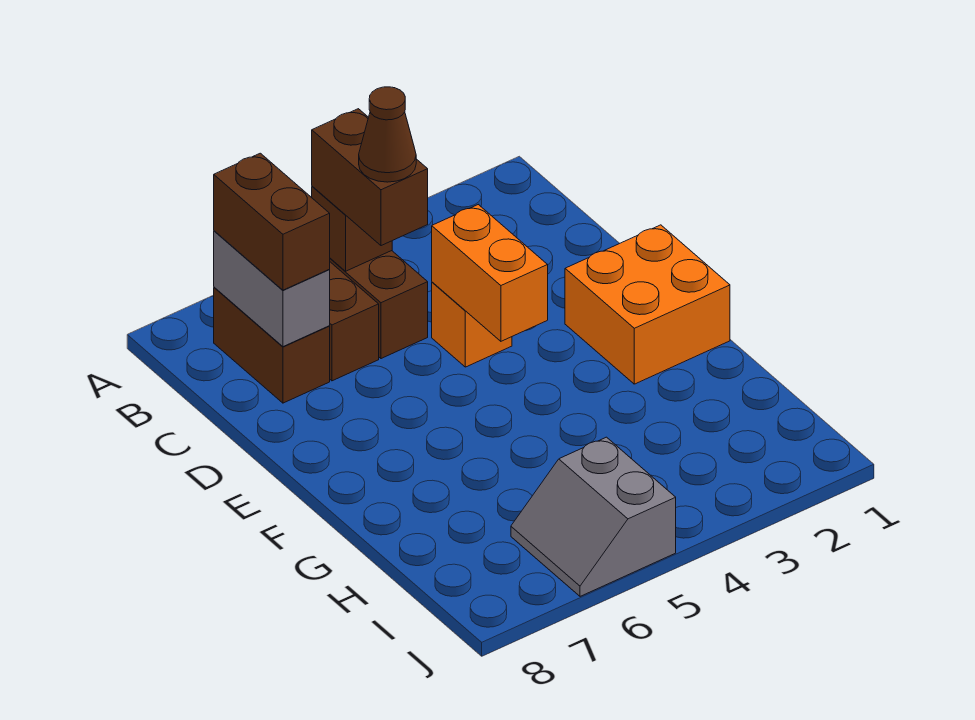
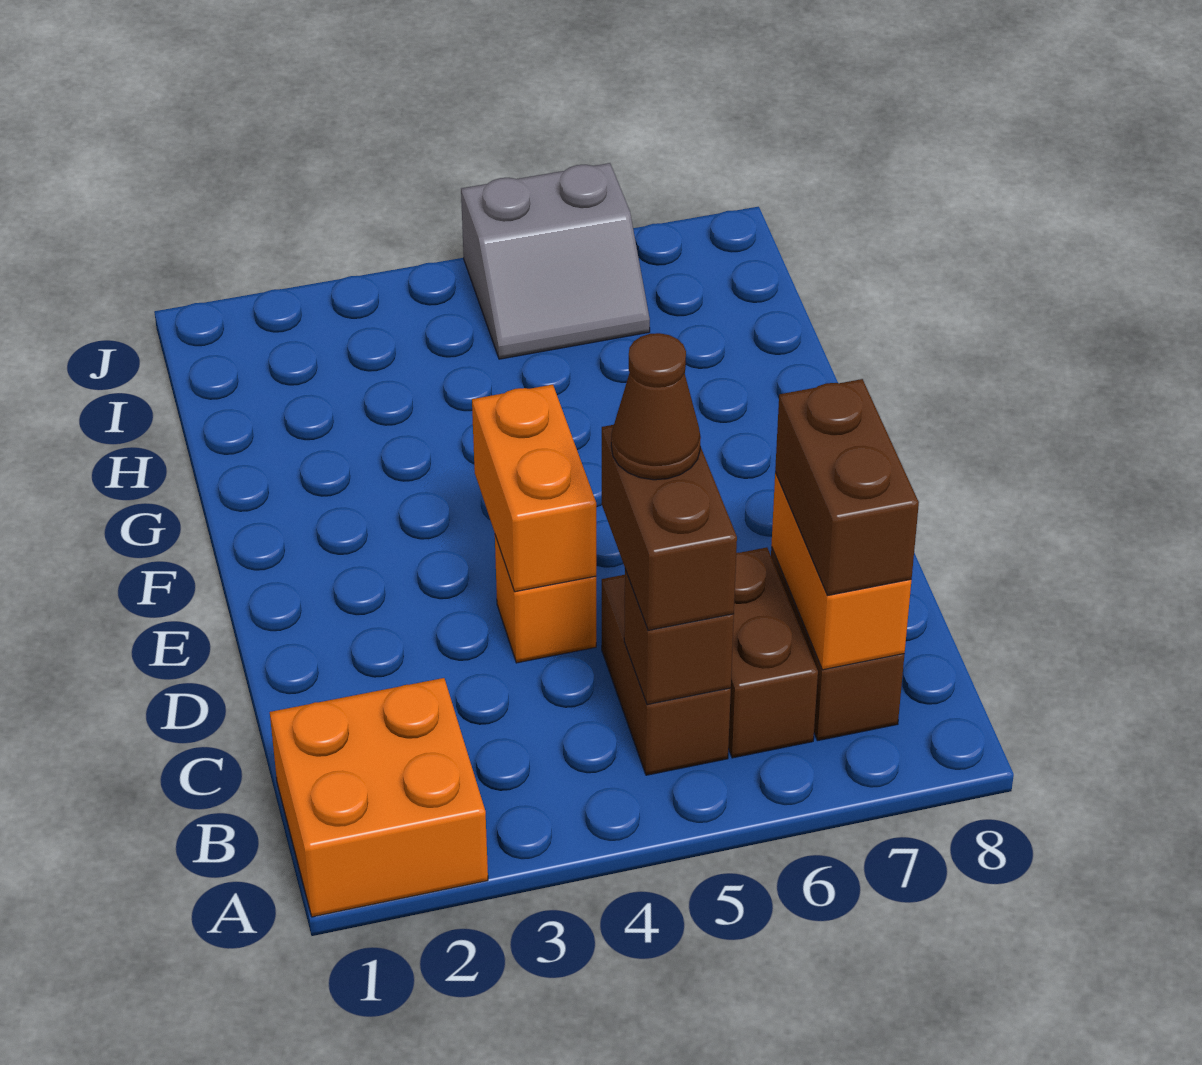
grey 1x2 brick [214,231,330,347] -> orange 1x2 brick [771,472,911,670]
orange 2x2 brick [565,225,730,384] -> orange 2x2 brick moved to [270,678,488,917]
grey 2x2 slope [511,437,676,596] -> grey 2x2 slope turned to [461,163,650,359]

